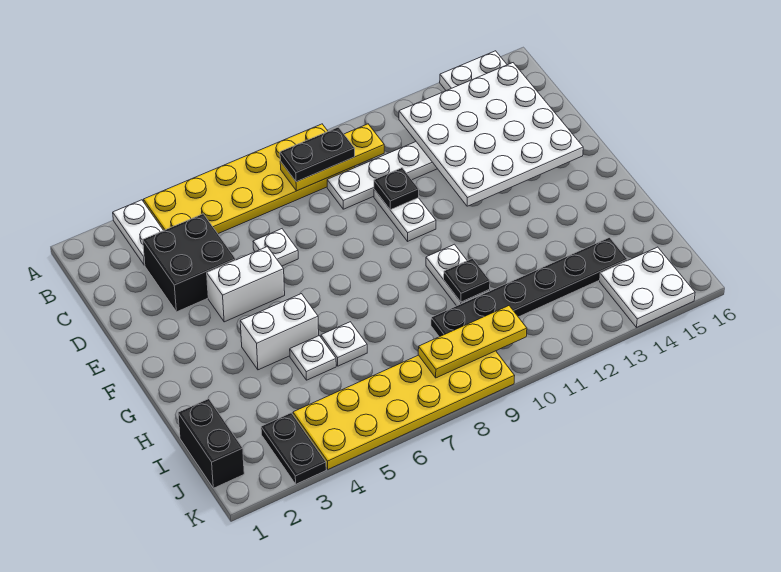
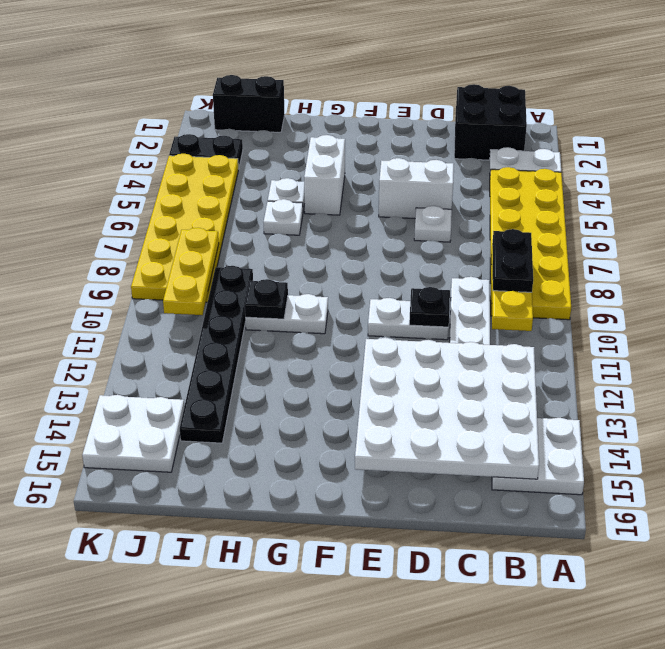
black 2x2 brick [143,214,236,312] -> black 2x2 brick moved to [454,84,527,160]
white 1x2 brick [207,247,285,322] -> white 1x2 brick turned to [379,158,454,218]

